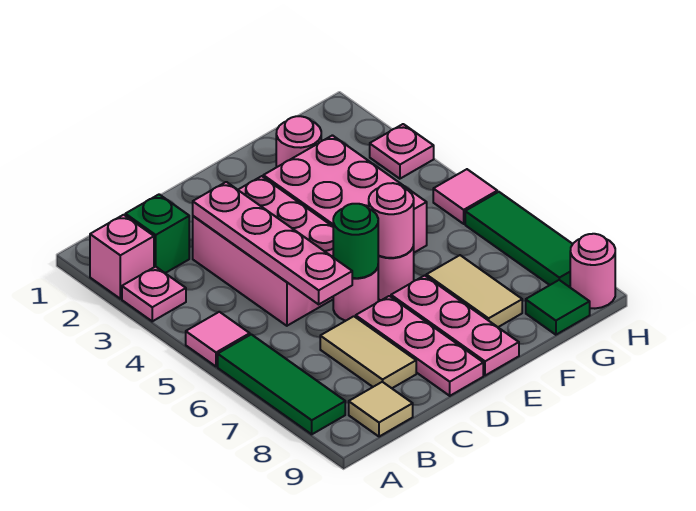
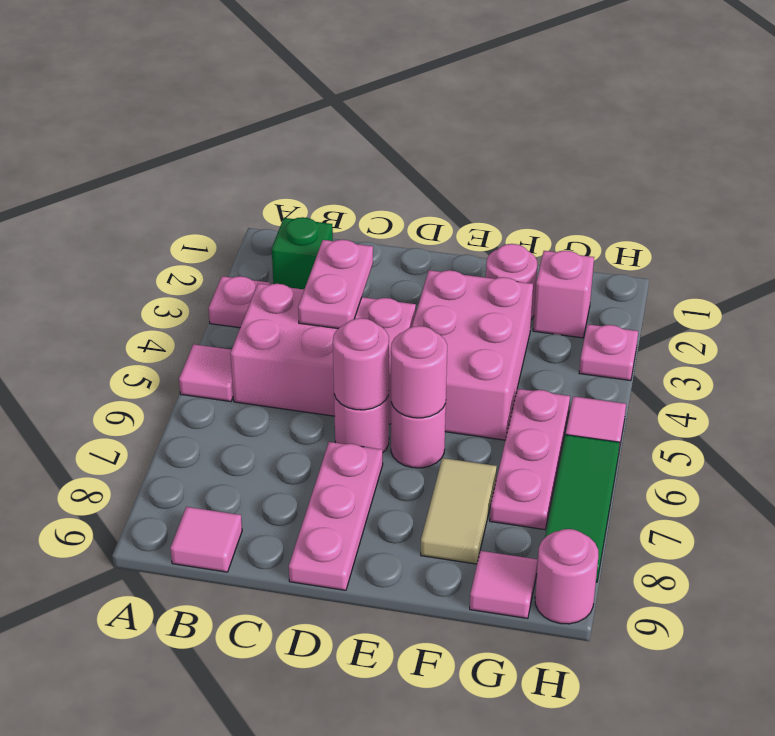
pink 1x1 brick [90,215,154,299] -> pink 1x1 brick moved to [533,251,594,338]
green 1x3 tile [218,334,345,434] -> none
tan 1x1 tile [349,382,413,437] -> pink 1x1 tile [170,507,242,572]
pink 2x3 brick [193,176,333,326] -> pink 2x3 brick turned to [230,284,416,424]
pink 1x4 plate [193,182,352,304] -> pink 1x2 plate [298,240,373,329]
tan 1x2 tile [320,316,416,388] -> none
green 1x1 round brick [333,204,378,278] -> pink 1x1 round brick [333,318,389,410]
pink 1x3 plate [391,275,519,376] -> pink 1x3 plate moved to [490,389,570,530]
green 1x1 tile [526,280,590,335] -> pink 1x1 tile [470,551,538,619]

